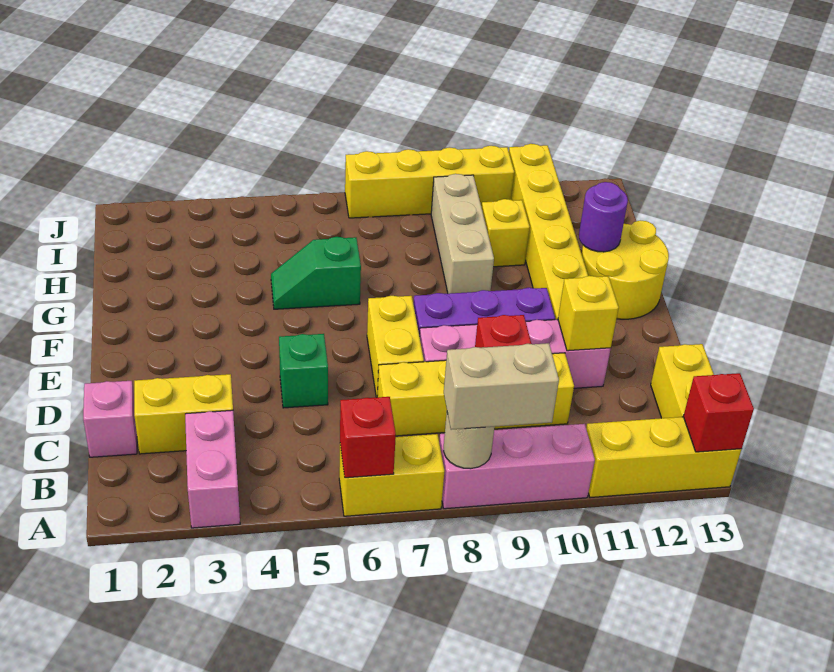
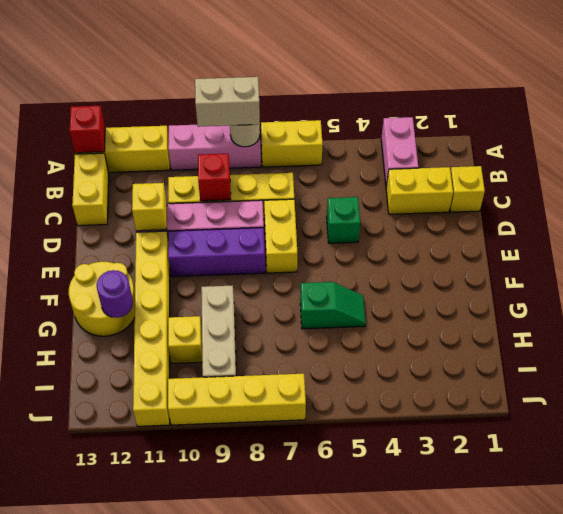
red 1x1 brick [340,397,396,478] -> none
pink 1x1 brick [83,381,137,457] -> yellow 1x1 brick [450,166,485,212]

